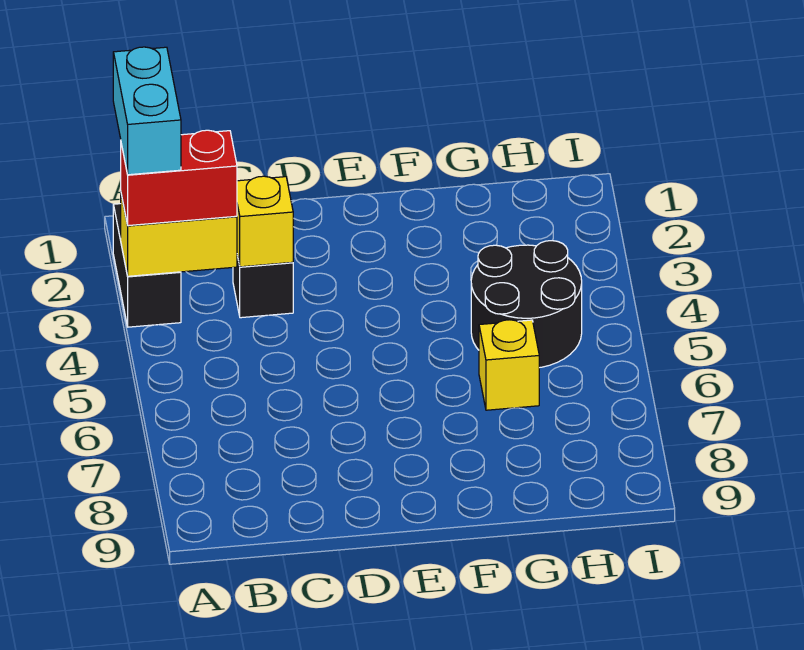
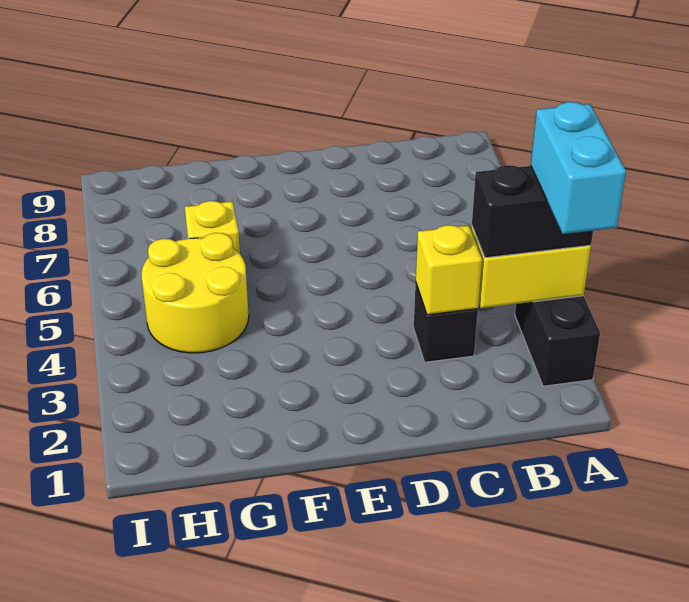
red 1x2 brick [121,130,237,226] -> black 1x2 brick [472,165,593,258]
black 2x2 round brick [471,241,582,368] -> yellow 2x2 round brick [142,233,249,353]

